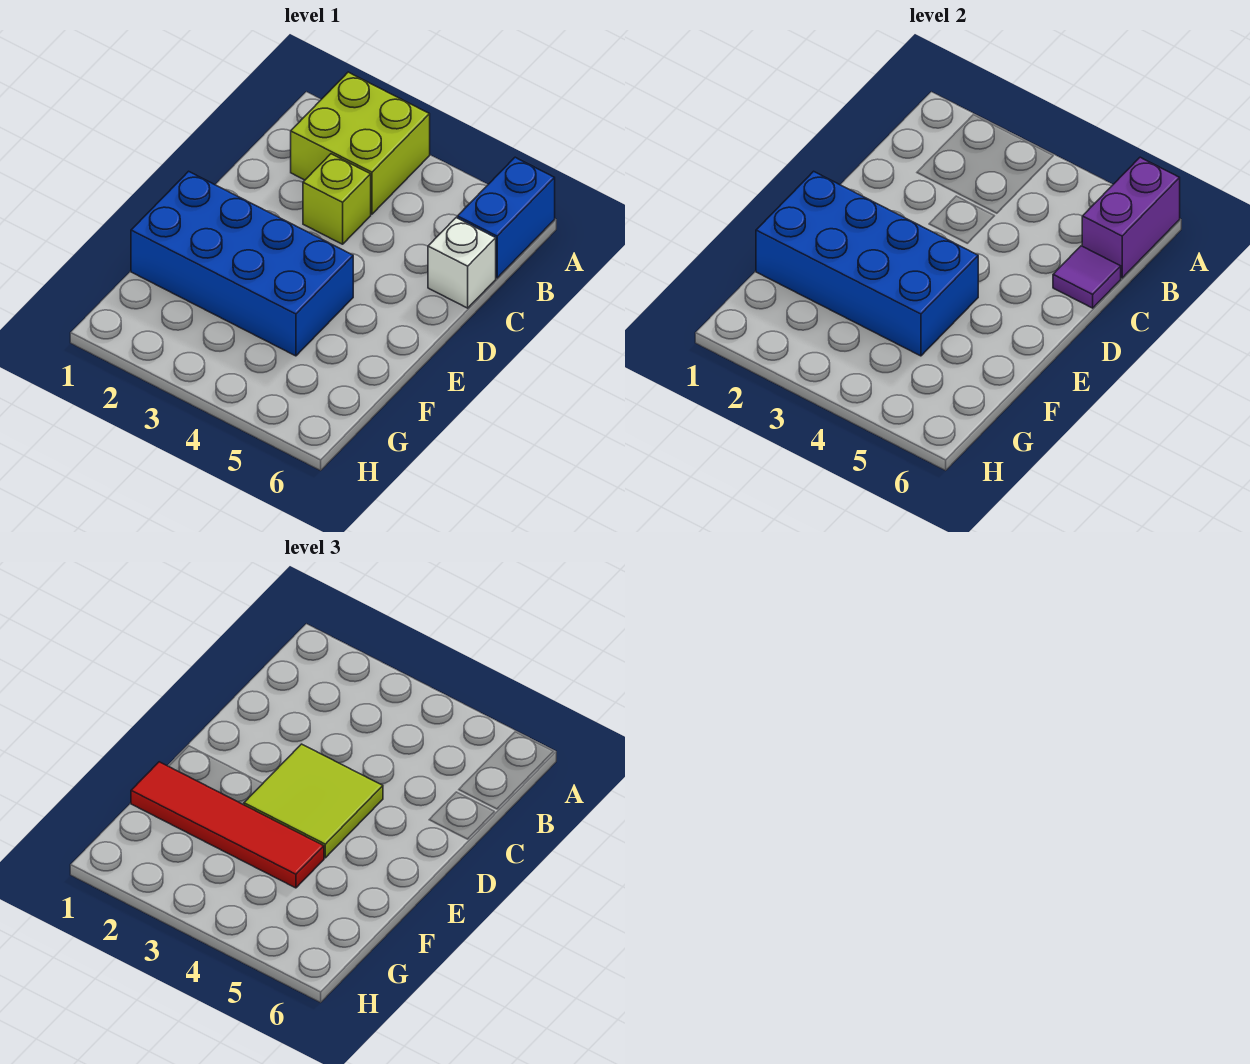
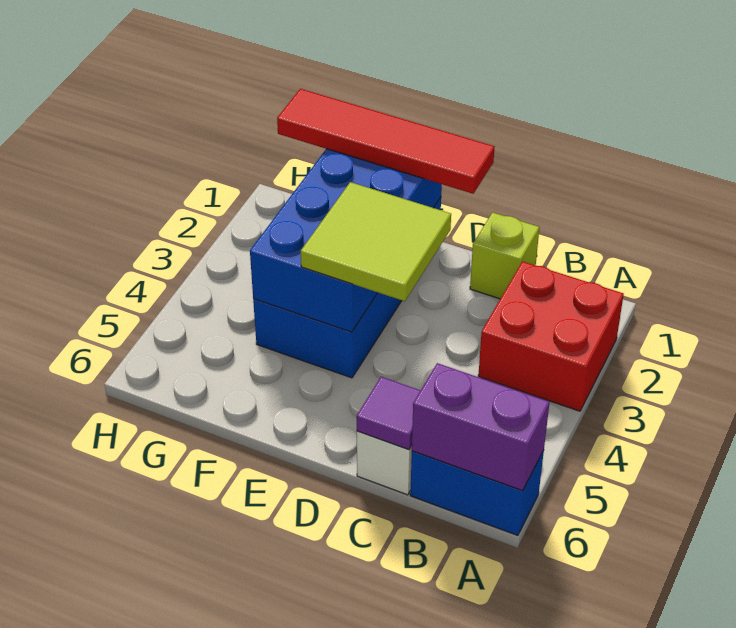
lime 2x2 brick [291,72,430,214] -> red 2x2 brick [478,261,624,411]
lime 1x1 brick [303,154,371,244] -> lime 1x1 brick moved to [470,212,539,299]
red 1x4 tile [131,762,324,888] -> red 1x4 tile turned to [277,89,495,194]

